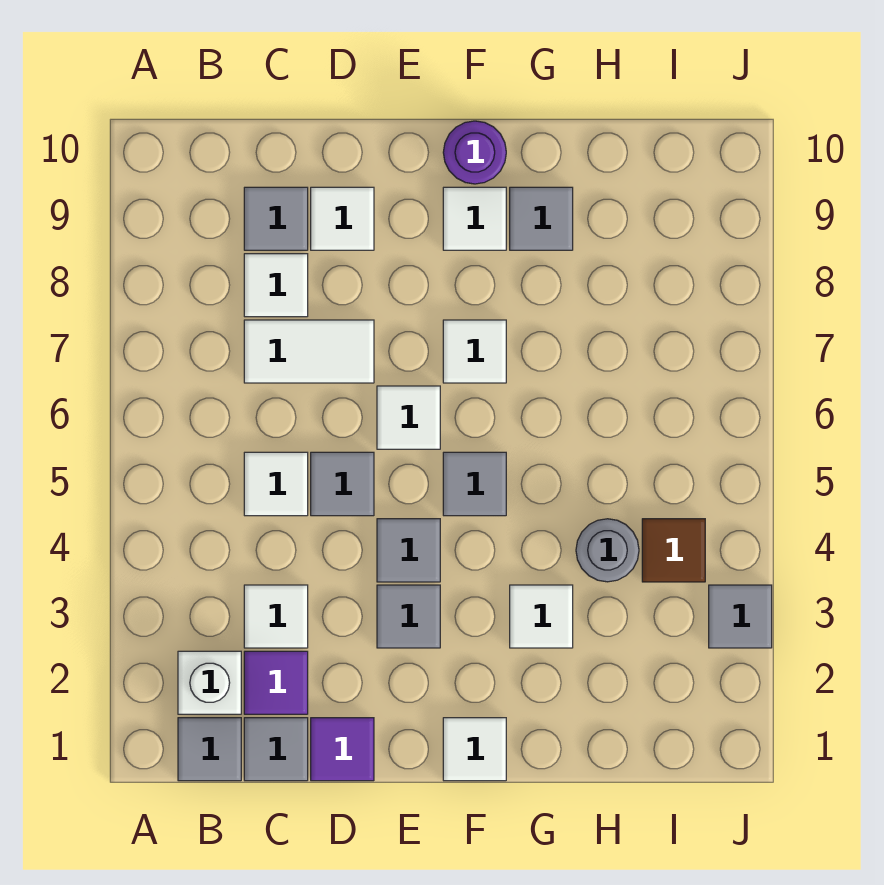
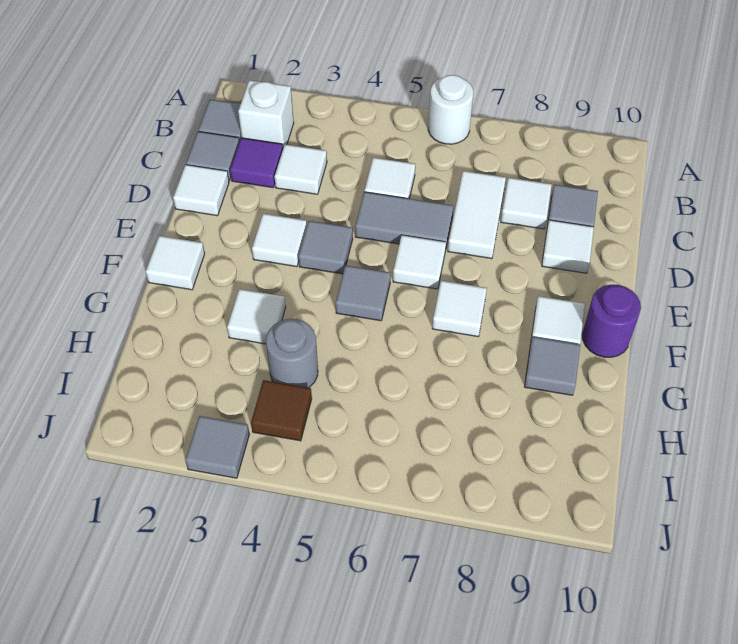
none -> white 1x1 round brick [428,75,473,144]
purple 1x1 tile [311,718,374,781] -> white 1x1 tile [173,165,229,216]
grey 1x1 tile [311,452,374,516] -> grey 1x2 tile [355,192,453,251]
grey 1x1 tile [377,585,440,648] -> white 1x1 tile [252,214,307,267]

